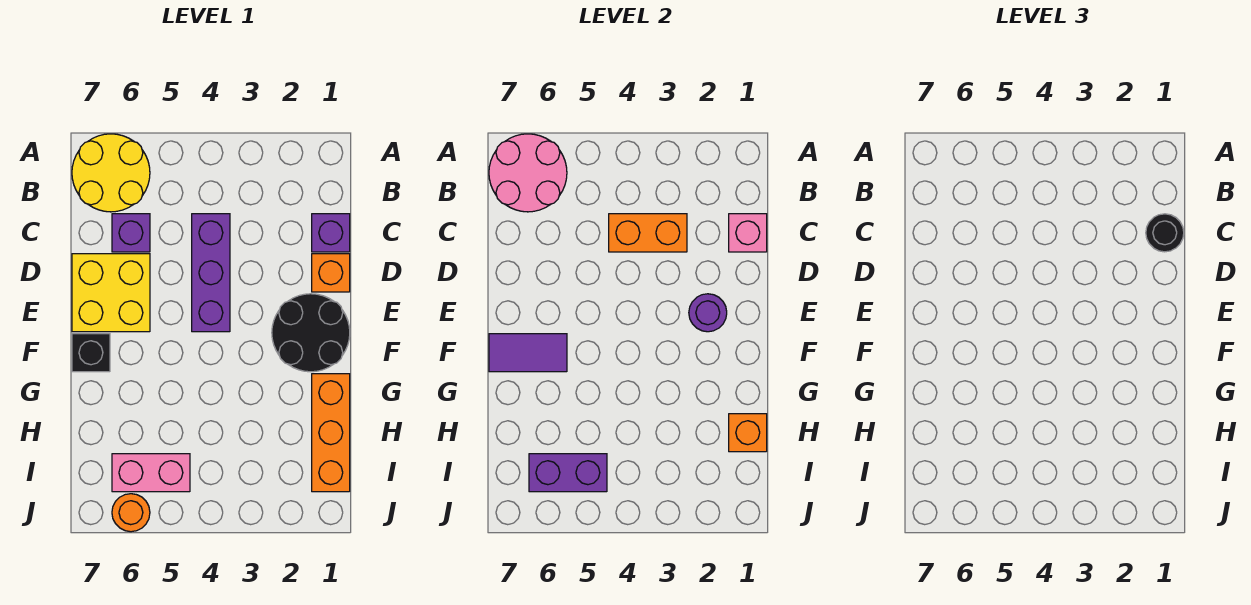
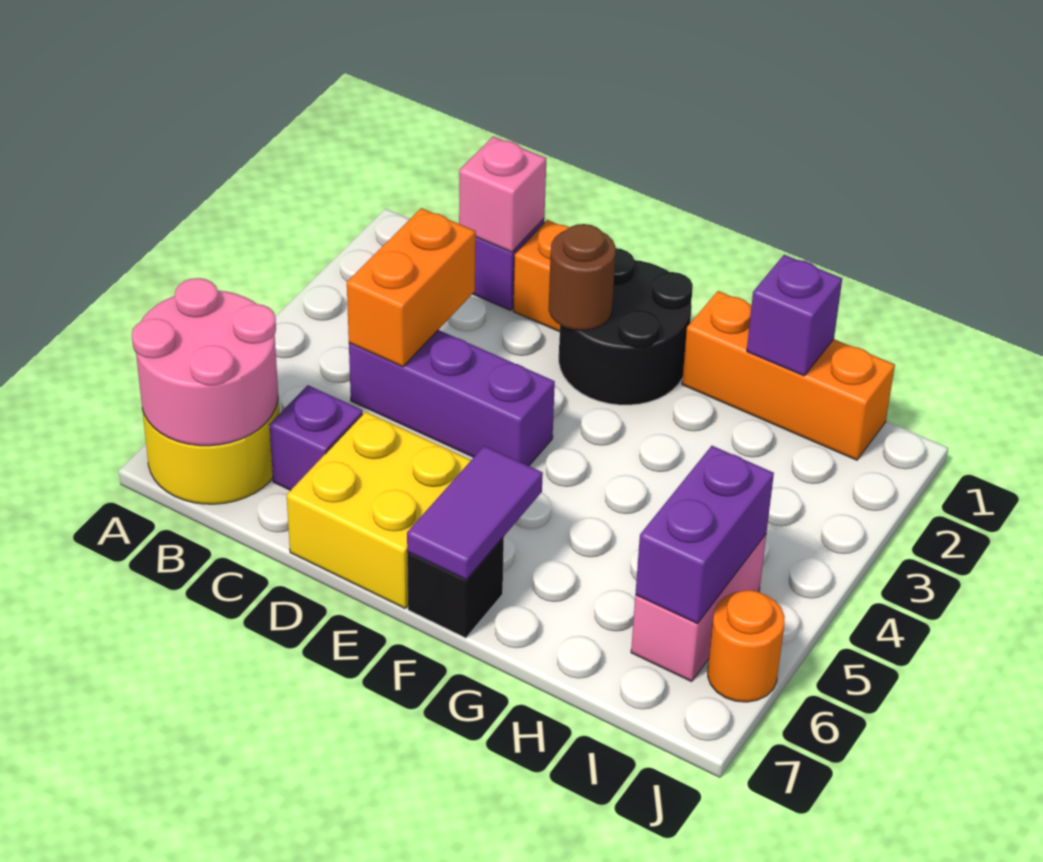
black 1x1 round brick [1146,214,1184,252] -> none
purple 1x1 round brick [689,294,727,332] -> brown 1x1 round brick [549,224,616,330]
orange 1x1 brick [729,414,767,452] -> purple 1x1 brick [747,255,842,376]

